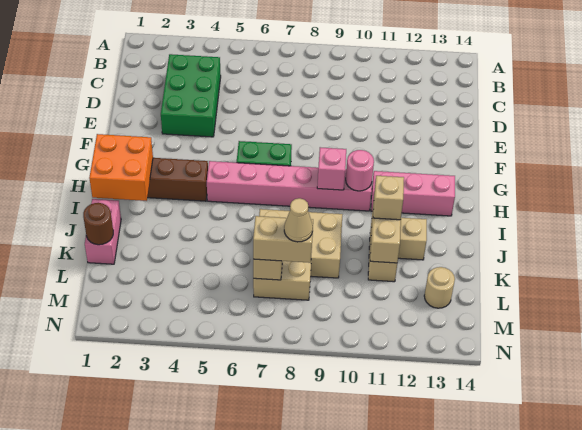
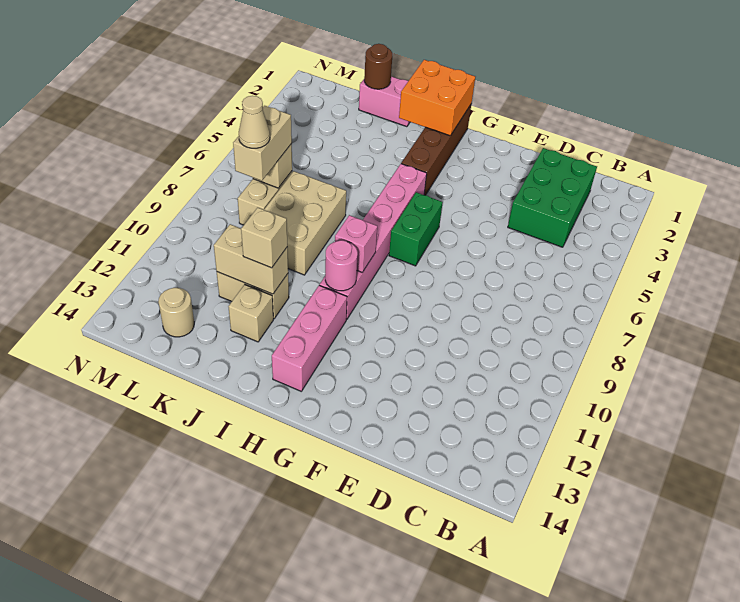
green 2x3 brick [161,54,221,137] -> green 2x3 brick turned to [508,148,597,247]

